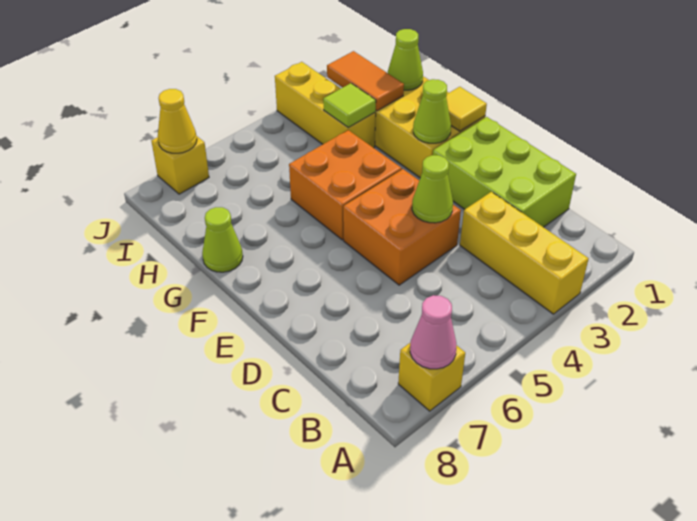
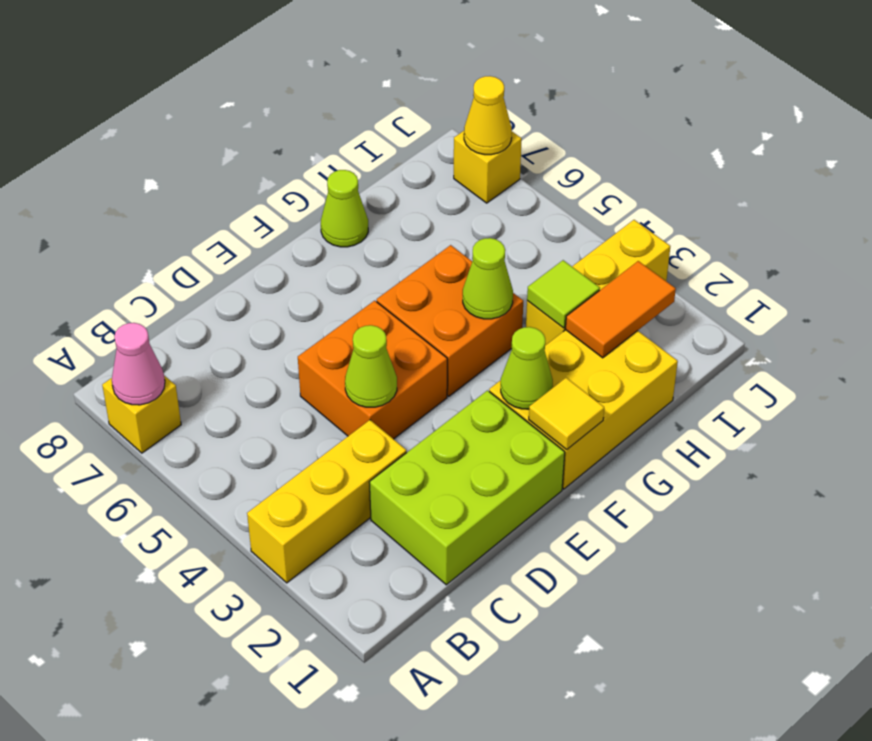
lime 1x1 cone [388,29,423,90] -> lime 1x1 cone moved to [463,238,513,319]

